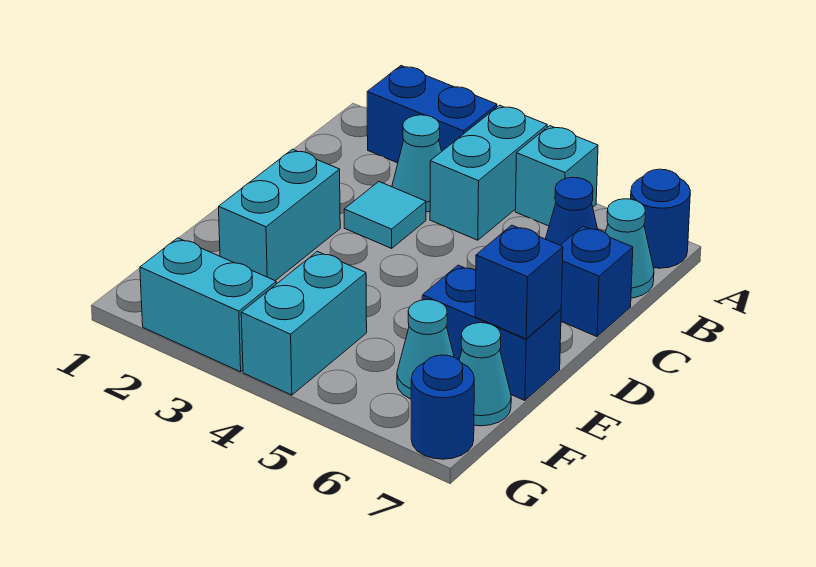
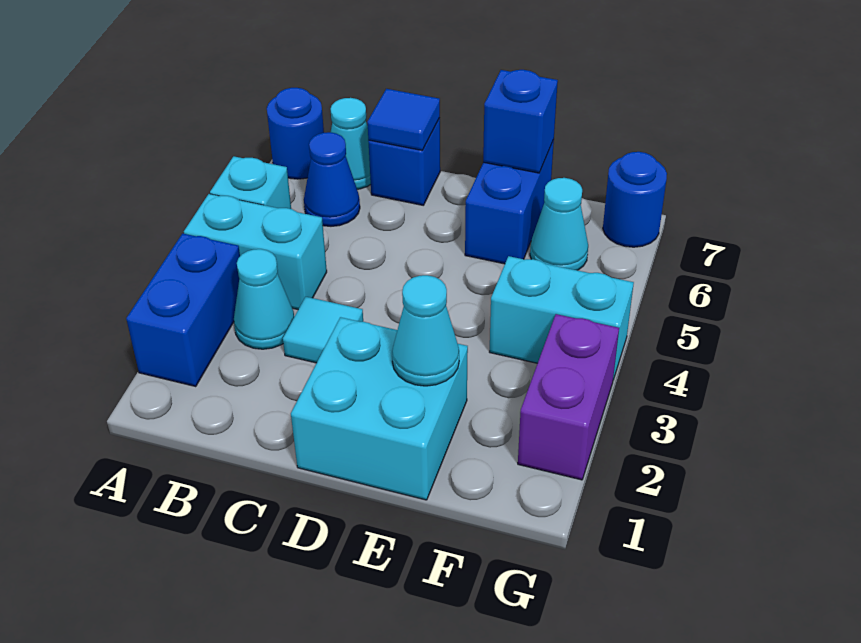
none -> blue 1x1 tile [367,89,440,150]
cyan 1x2 brick [219,149,340,281] -> cyan 2x2 brick [291,317,468,500]
cyan 1x1 cone [459,323,511,426] -> cyan 1x1 cone moved to [392,275,459,386]
cyan 1x2 brick [140,238,276,372] -> purple 1x2 brick [518,314,619,480]

